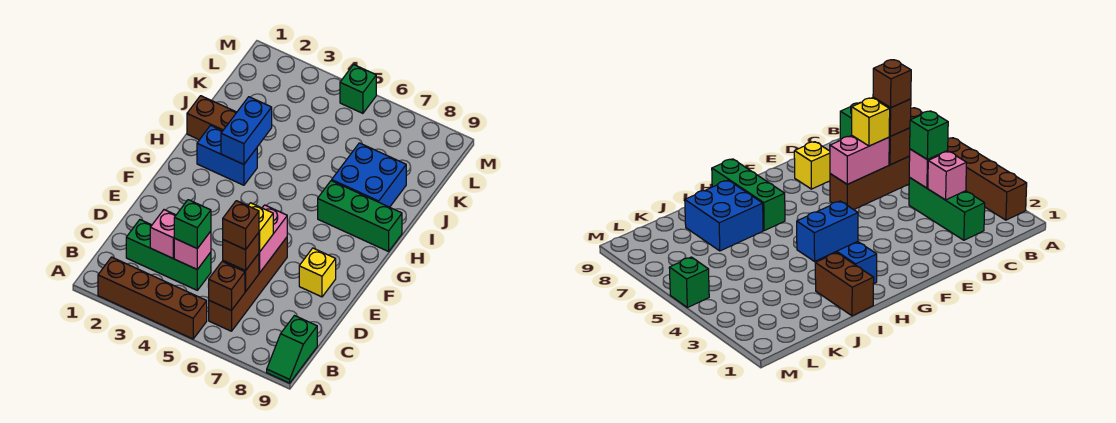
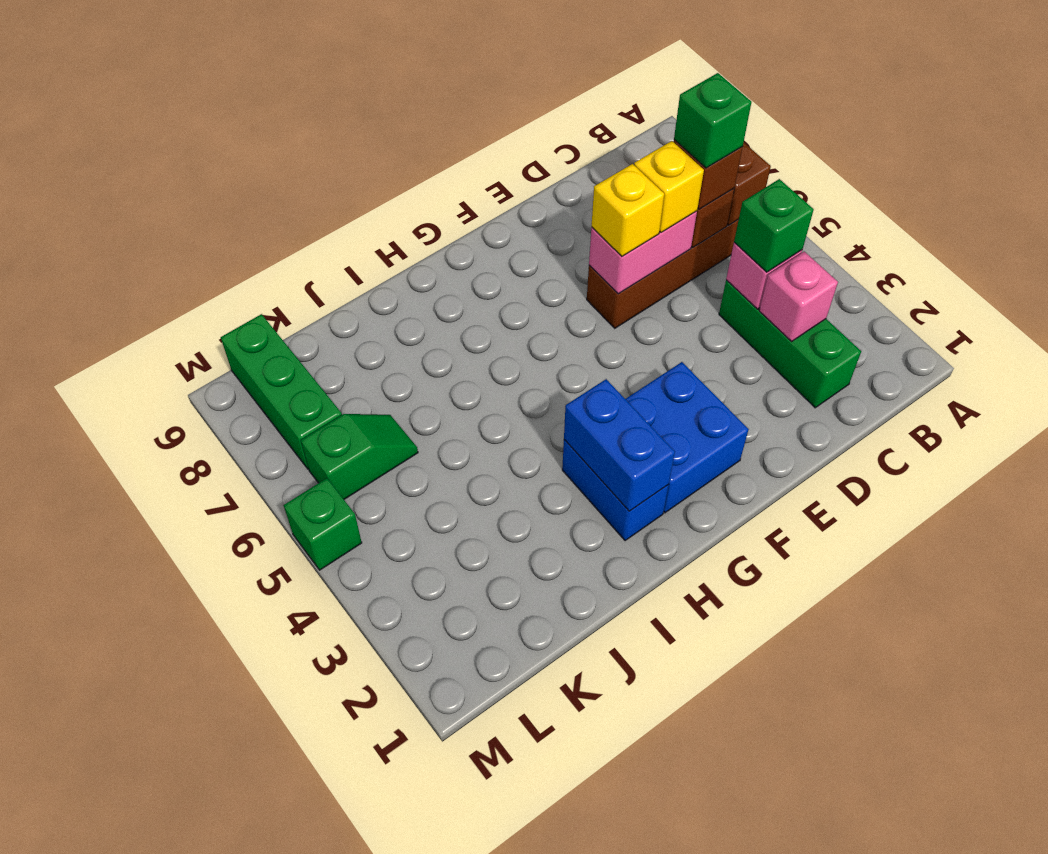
brown 1x4 brick [98,257,207,339] -> none
green 1x2 slope [267,316,317,383] -> green 1x2 slope moved to [301,414,418,499]
brown 1x1 brick [223,201,259,250] -> green 1x1 brick [674,73,751,168]
yellow 1x1 brick [299,248,336,297] -> yellow 1x1 brick moved to [591,164,664,256]
blue 1x2 brick [221,97,272,164] -> blue 1x2 brick turned to [564,379,675,511]
green 1x3 brick [318,181,402,251] -> green 1x3 brick moved to [221,314,342,469]
brown 1x2 brick [187,96,237,140] -> none
blue 2x2 brick [332,143,406,207] -> blue 2x2 brick moved to [626,362,749,513]

